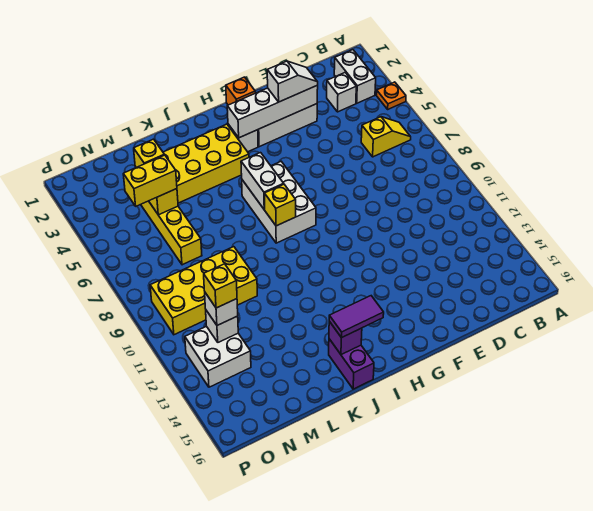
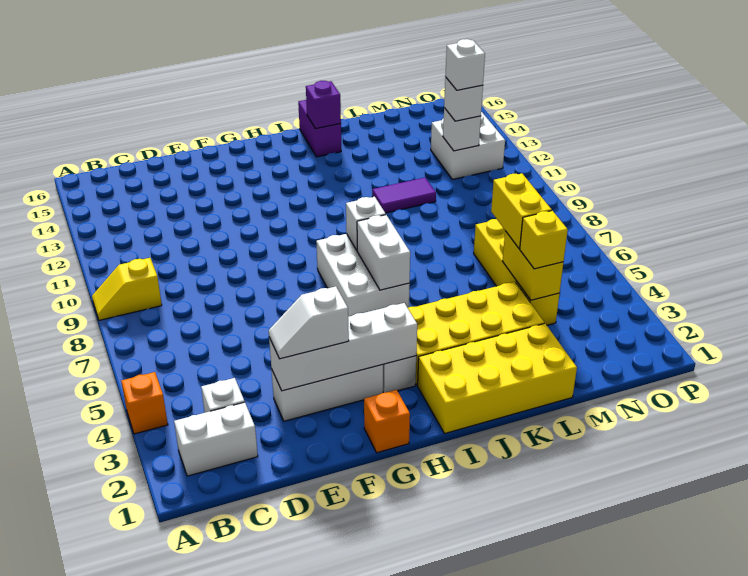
orange 1x1 plate [377,82,406,109] -> orange 1x1 brick [121,372,168,434]
white 1x2 brick [334,50,376,103] -> white 1x2 brick turned to [174,402,258,476]
yellow 1x2 slope [361,117,411,157] -> yellow 1x2 slope moved to [92,258,162,320]
yellow 1x1 brick [264,184,296,226] -> white 1x1 brick [346,197,386,250]
purple 1x2 tile [329,296,384,338] -> purple 1x2 tile moved to [372,177,436,213]
yellow 2x4 brick [150,247,257,335] -> yellow 2x4 brick moved to [418,323,577,434]
yellow 1x2 brick [123,155,177,206] -> yellow 1x2 brick turned to [491,173,552,249]
yellow 1x1 brick [204,264,237,308] -> white 1x1 brick [445,39,485,90]

